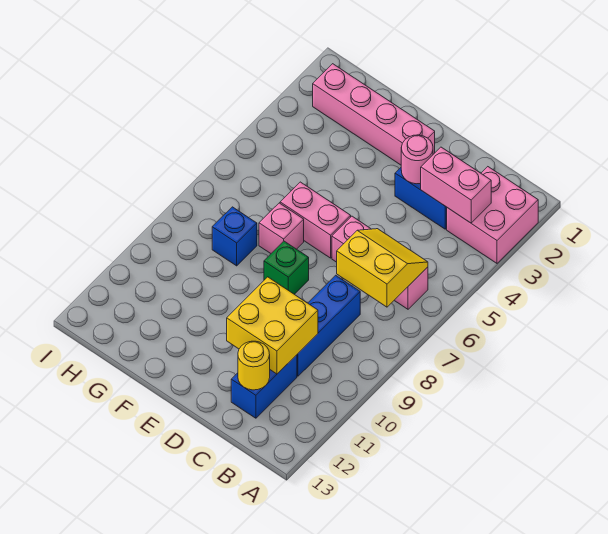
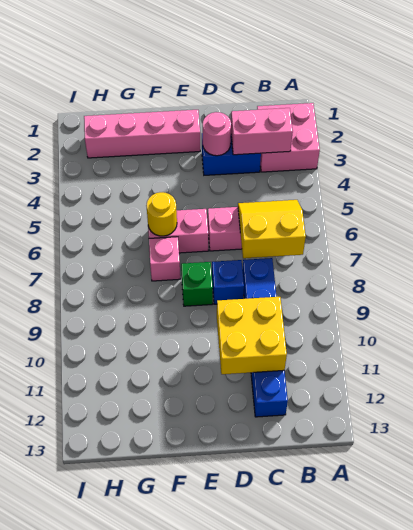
yellow 1x1 round brick [238,341,270,390] -> yellow 1x1 round brick moved to [146,192,177,236]
blue 1x1 brick [212,207,257,266] -> blue 1x1 brick moved to [212,260,244,304]

